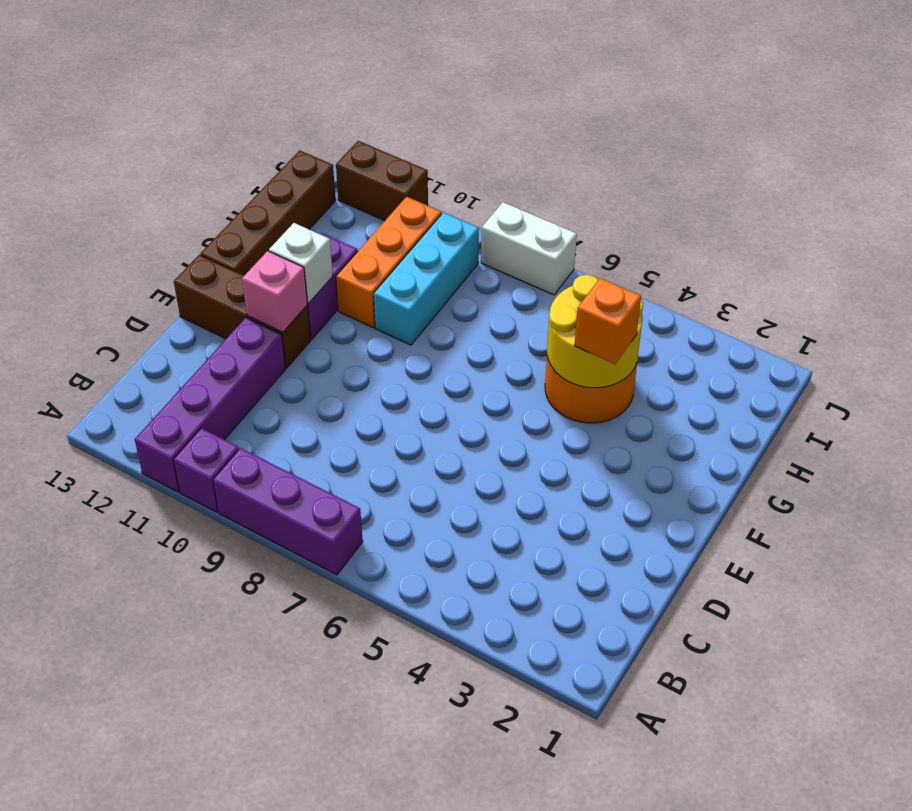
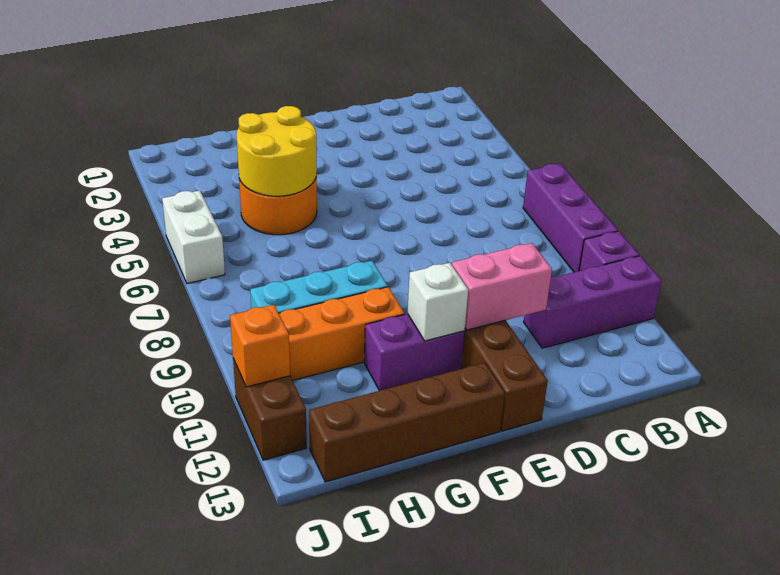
purple 1x4 brick [135,318,286,492] -> purple 1x3 brick [524,256,662,348]
pink 1x1 brick [242,251,308,332] -> pink 1x2 brick [452,243,552,330]
orange 1x1 brick [575,278,641,364] -> orange 1x1 brick moved to [230,305,290,387]
white 1x2 brick [481,202,577,295] -> white 1x2 brick moved to [162,190,225,284]

